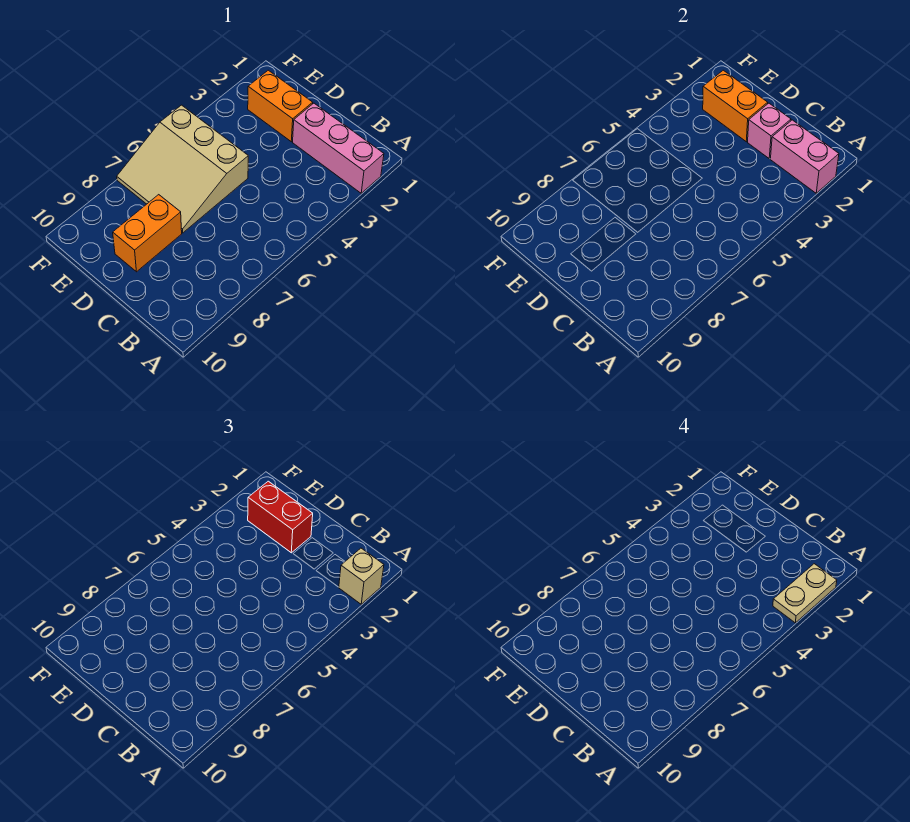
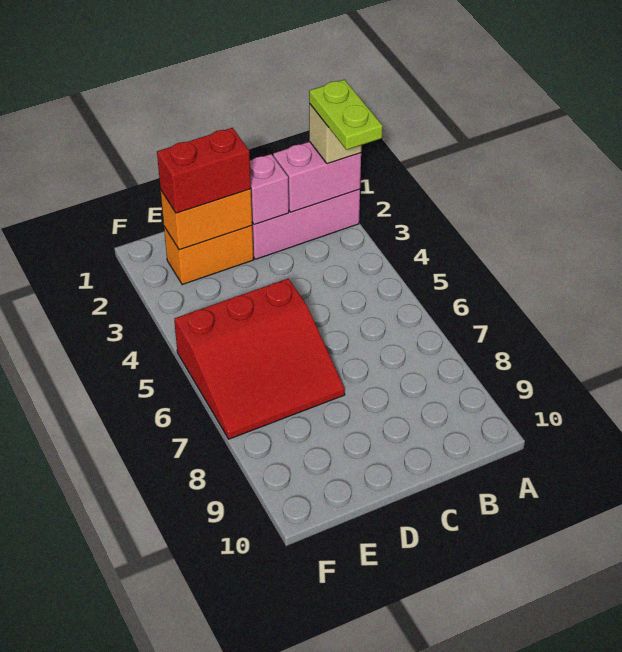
tan 1x2 plate [773,564,837,623] -> lime 1x2 plate [309,80,383,150]
tan 3x3 slope [117,105,248,233] -> red 3x3 slope [174,278,345,439]
orange 1x2 brick [113,195,182,272] -> none

